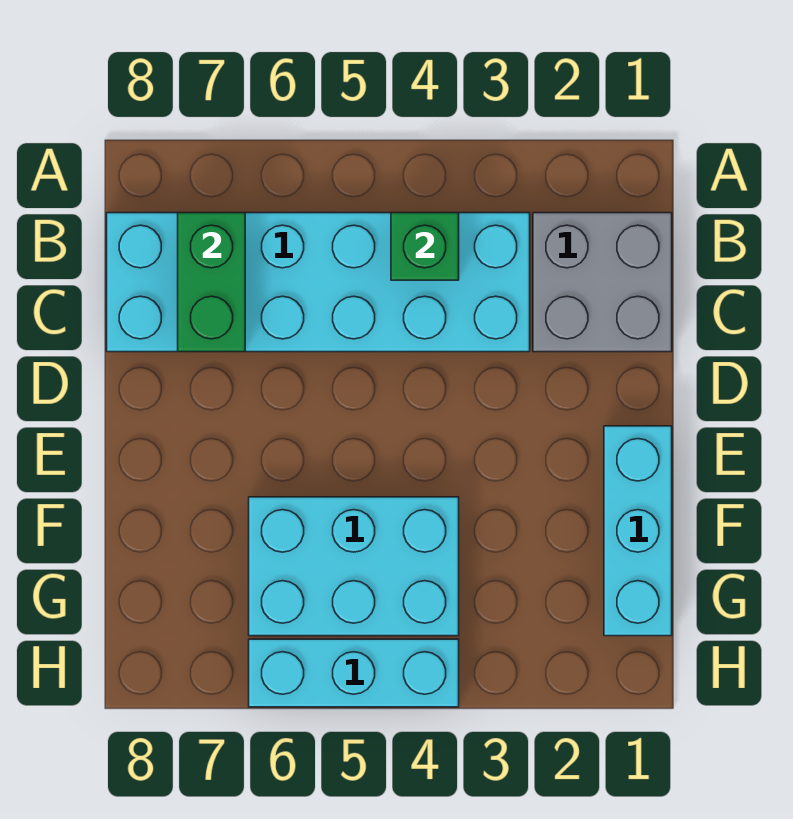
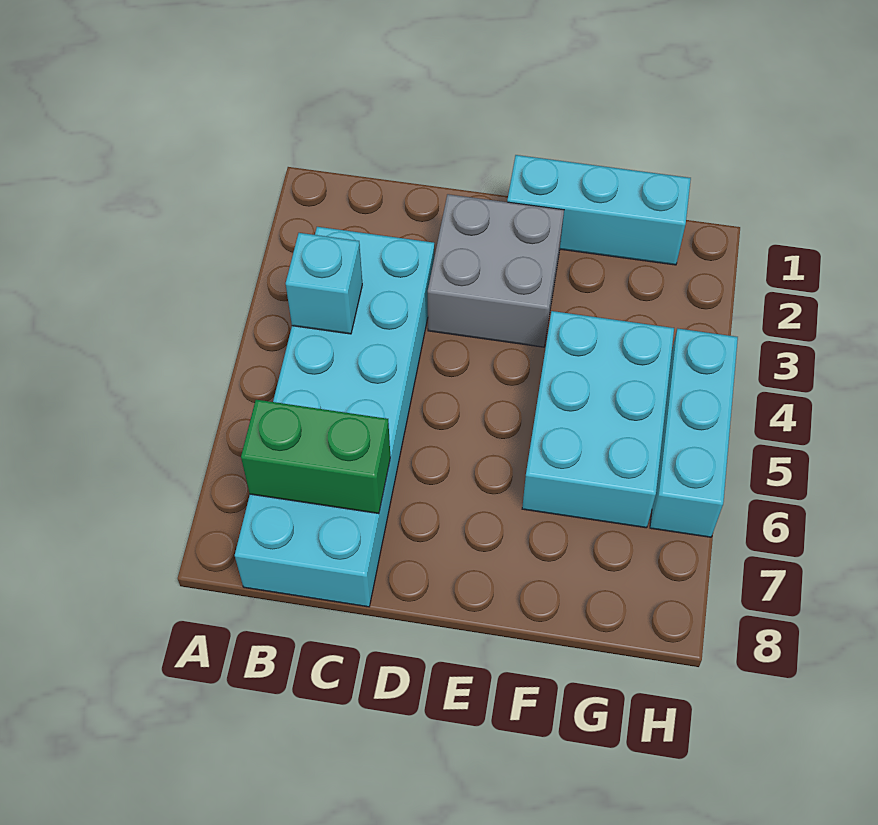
grey 2x2 brick [533,213,672,352] -> grey 2x2 brick moved to [428,194,564,347]
green 1x1 brick [391,213,459,280] -> cyan 1x1 brick [286,233,362,334]

